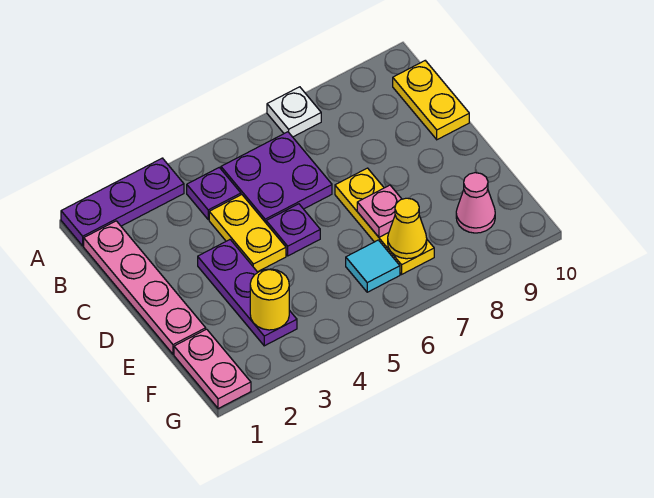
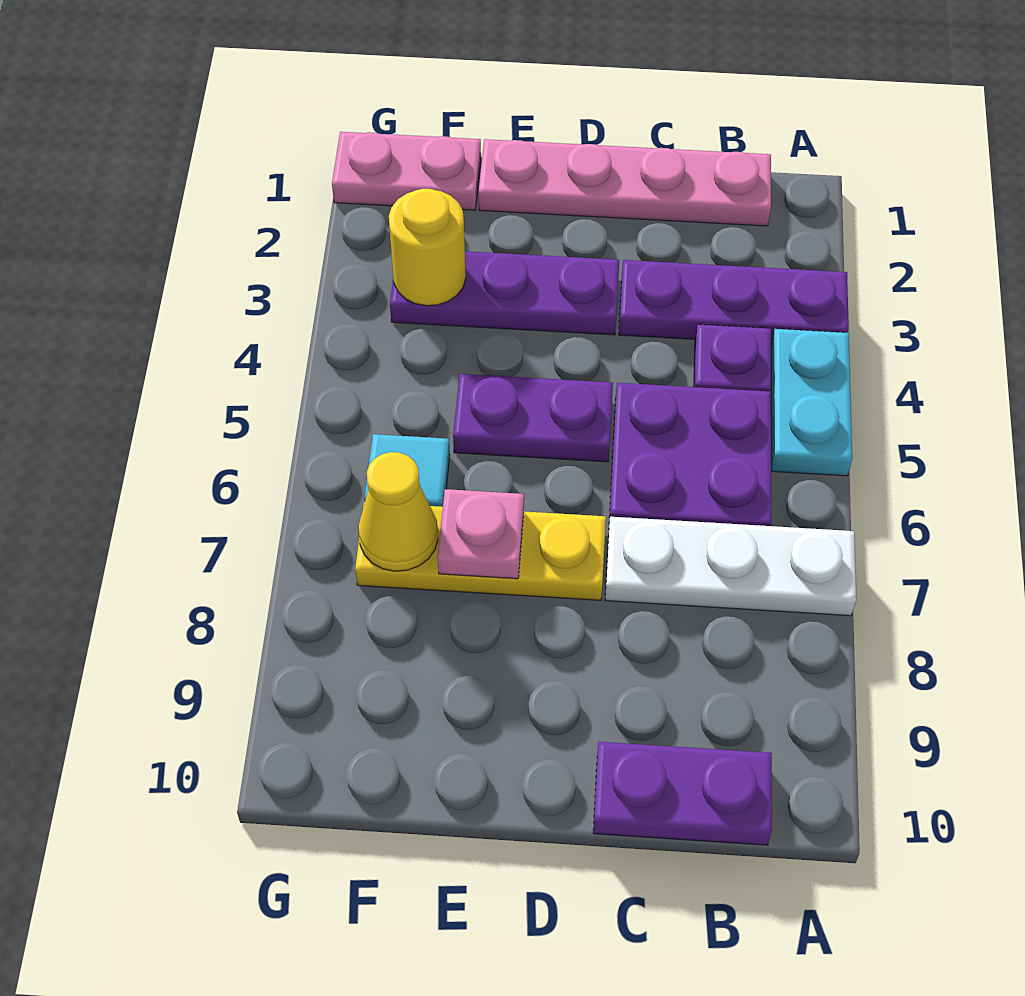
purple 1x3 plate [61,158,184,246] -> purple 1x3 plate turned to [619,260,849,344]
none -> cyan 1x2 plate [771,329,852,476]
white 1x1 plate [267,87,321,137] -> white 1x3 plate [605,517,856,616]
yellow 1x2 plate [393,61,469,140] -> purple 1x2 plate [593,742,772,845]
yellow 1x2 plate [209,195,286,272] -> none
purple 1x1 plate [266,204,320,256] -> purple 1x2 plate [453,374,613,462]
pink 1x1 cone [456,173,495,233] -> none

